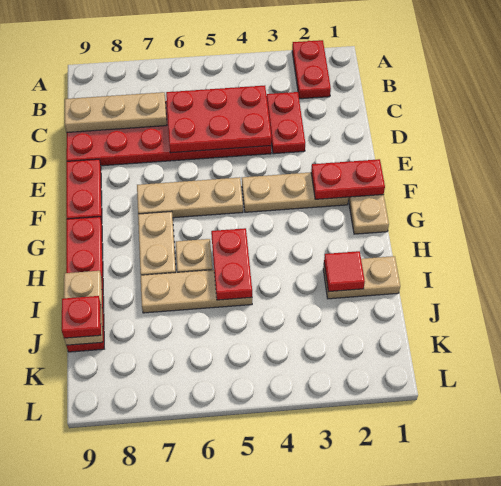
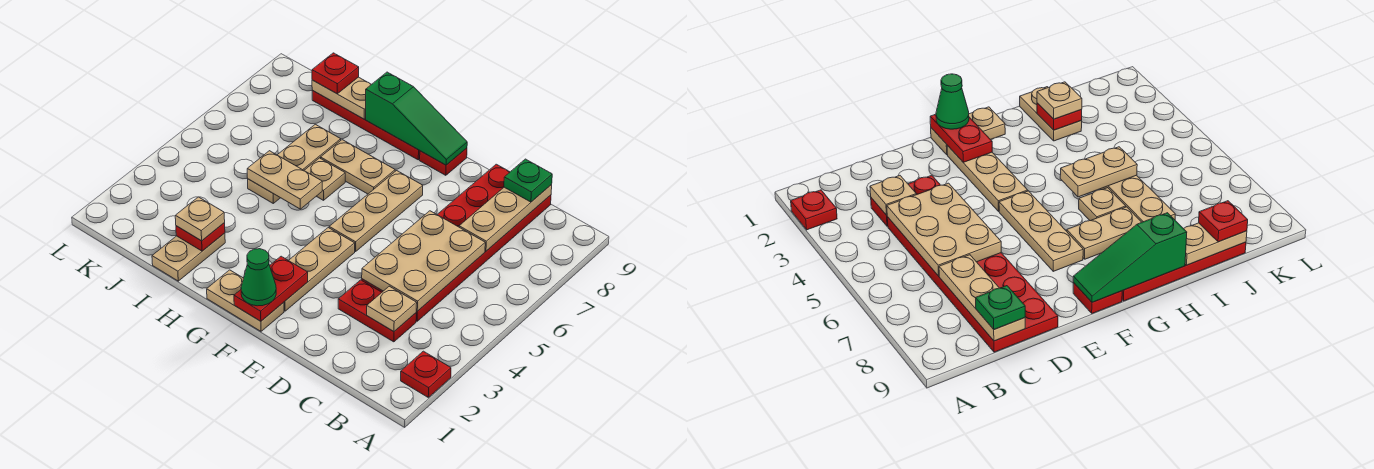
red 1x2 plate [292,40,331,99] -> red 1x1 plate [401,351,451,397]
none -> tan 1x1 plate [367,286,417,332]
red 2x3 plate [166,86,272,153] -> tan 2x3 plate [362,211,485,311]
none -> green 1x1 plate [504,159,552,202]
red 1x2 plate [66,159,102,221] -> red 1x1 plate [420,148,467,175]
none -> green 1x1 cone [241,249,276,306]
none -> green 1x3 slope [366,72,467,165]
red 1x2 plate [211,228,252,300] -> tan 1x2 plate [247,151,322,209]
red 1x1 tile [324,251,365,292] -> red 1x1 plate [176,223,225,251]
none -> tan 1x1 plate [175,197,225,241]

